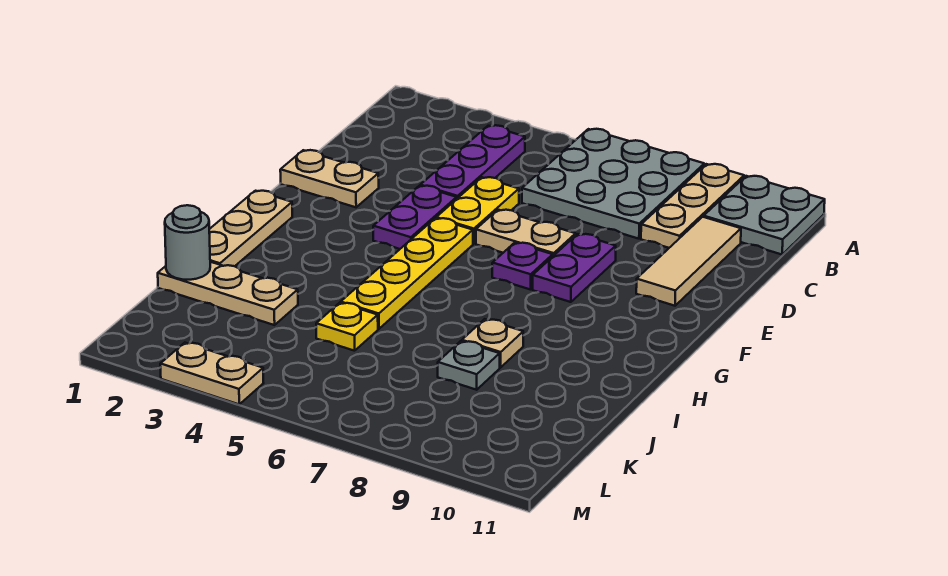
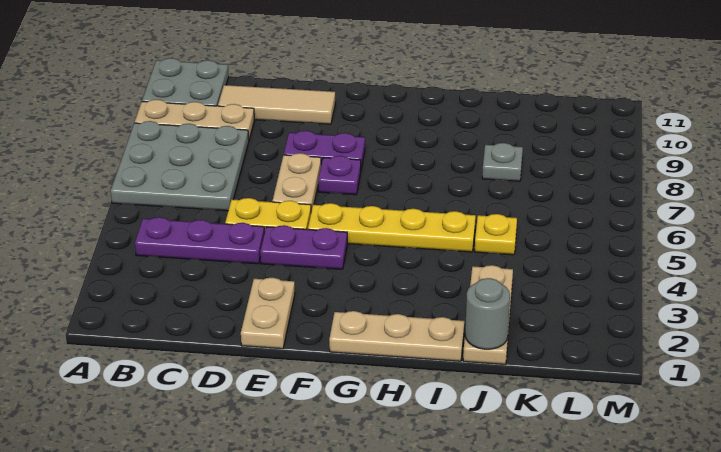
tan 1x1 plate [462,319,523,367] -> none
tan 1x2 plate [160,343,263,404] -> none

